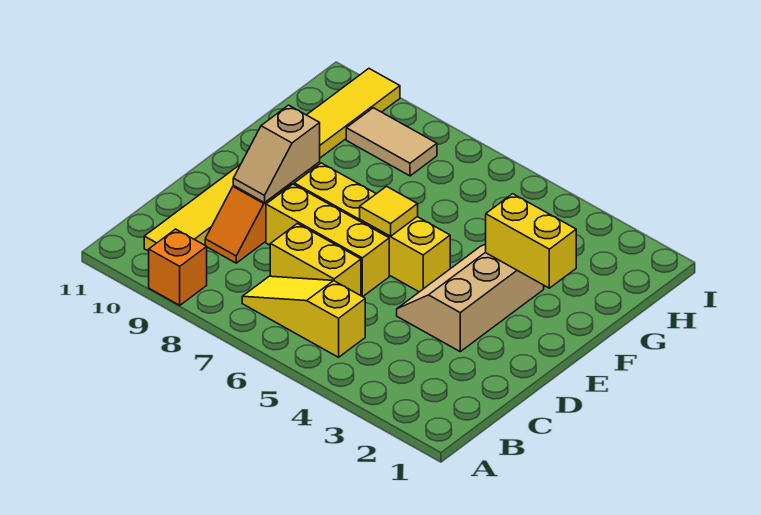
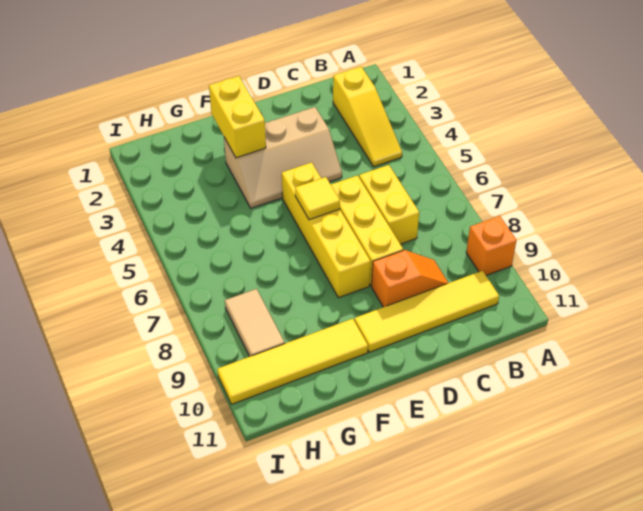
yellow 1x3 slope [242,276,365,357] -> yellow 1x3 slope moved to [333,67,402,167]
tan 1x2 slope [233,105,320,203] -> none

